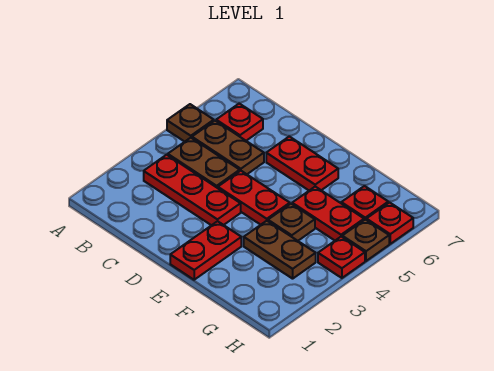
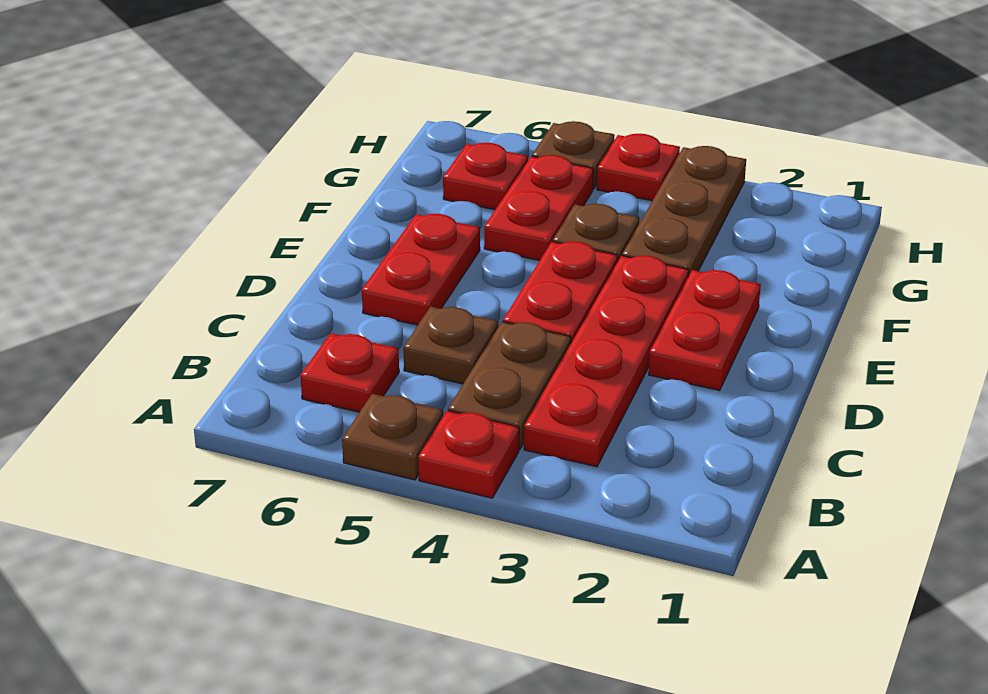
red 1x3 plate [144,155,241,225] -> red 1x4 plate [524,256,689,467]
brown 1x2 plate [192,121,264,174] -> brown 1x1 plate [403,307,498,384]
red 1x2 plate [170,221,241,280] -> red 1x2 plate turned to [649,270,761,391]
brown 1x2 plate [244,221,316,279] -> brown 1x3 plate [622,146,746,277]
red 1x1 plate [366,203,413,244] -> red 1x1 plate moved to [418,411,519,498]

